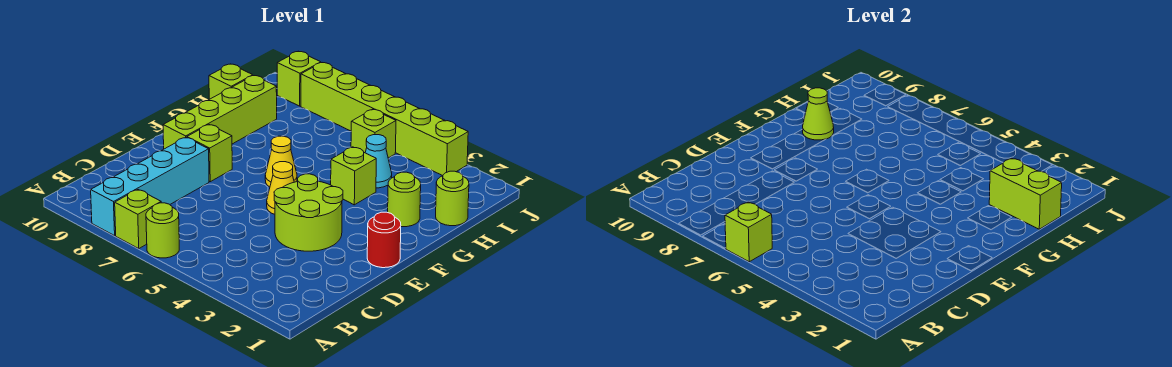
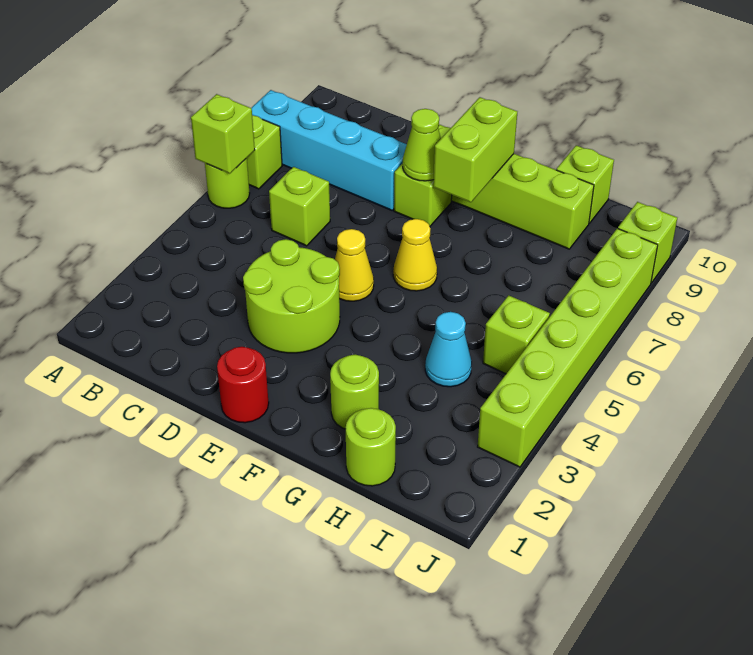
lime 1x1 brick [331,147,376,205] -> lime 1x1 brick moved to [269,167,330,246]
lime 1x1 cone [803,88,834,140] -> lime 1x1 cone moved to [403,109,441,181]
lime 1x2 brick [989,158,1062,229] -> lime 1x2 brick moved to [433,97,517,202]

